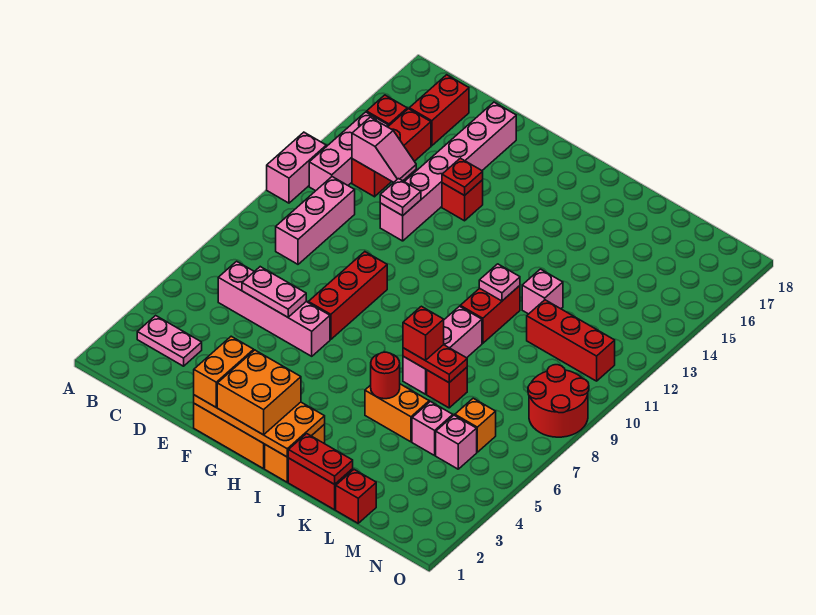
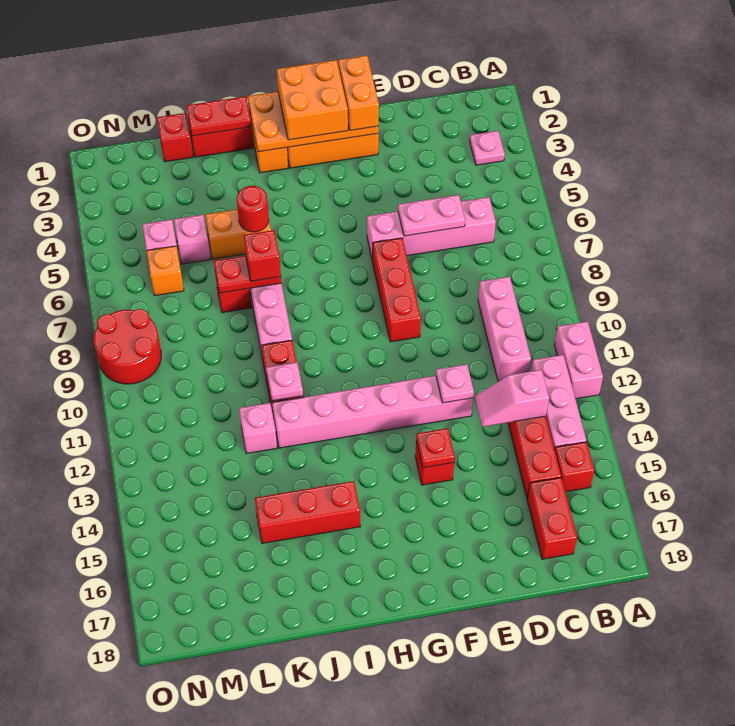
pink 1x2 plate [137,316,202,366] -> pink 1x1 plate [470,131,505,165]
pink 1x6 brick [380,102,516,241] -> pink 1x6 brick turned to [272,376,473,448]
red 1x3 brick [527,300,615,381] -> red 1x3 brick moved to [255,481,360,543]

